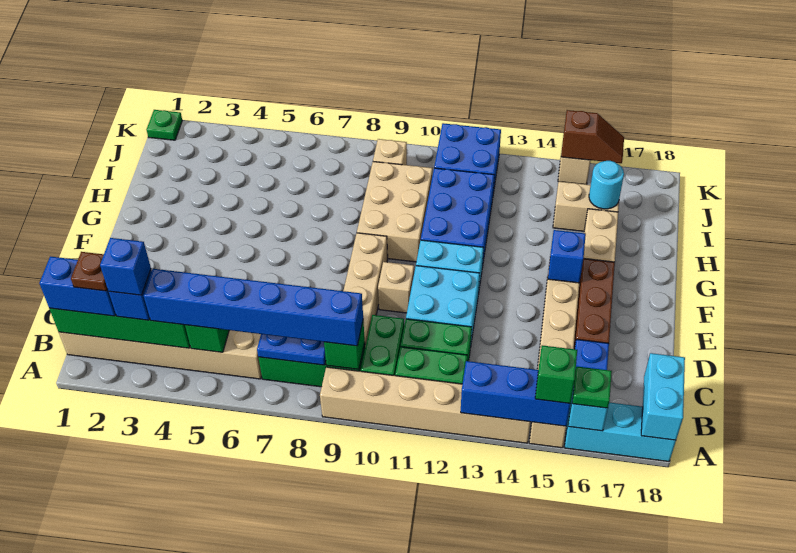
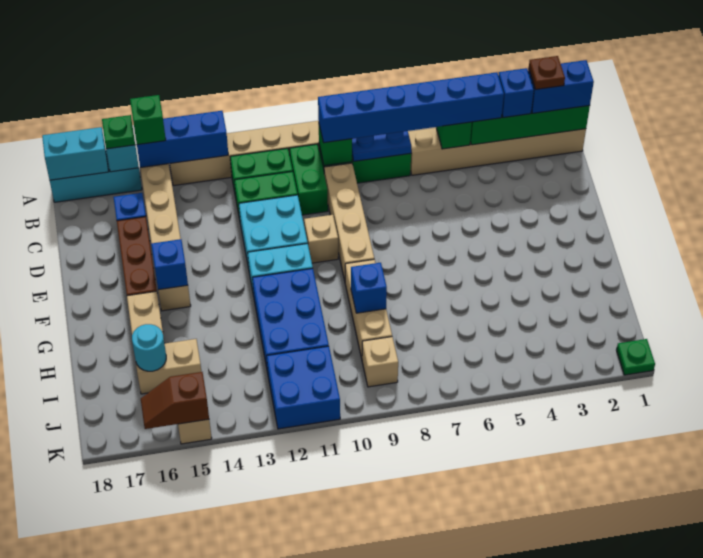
cyan 1x2 brick [641,353,685,440] -> cyan 1x2 brick turned to [42,127,109,180]
blue 1x1 brick [100,238,151,295] -> blue 1x1 brick moved to [351,263,387,313]
tan 2x3 brick [357,162,433,262] -> tan 1x3 brick [345,259,392,359]

